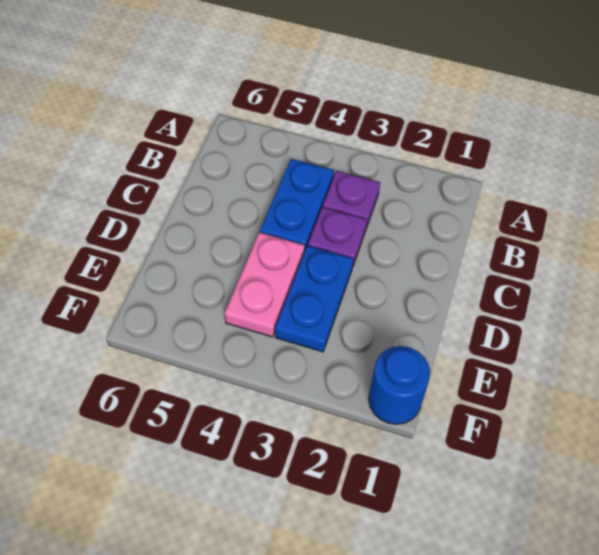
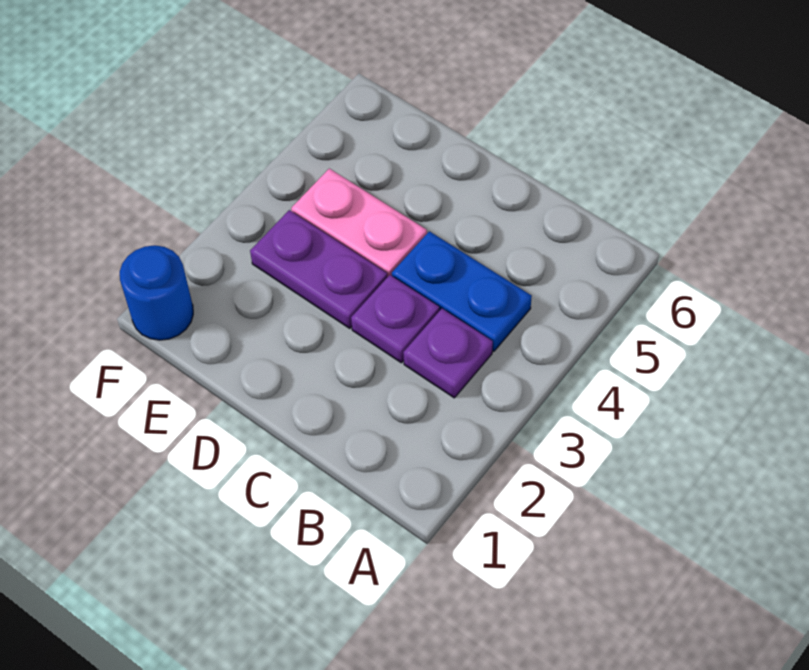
blue 1x2 plate [275,246,353,352] -> purple 1x2 plate [250,210,387,328]

